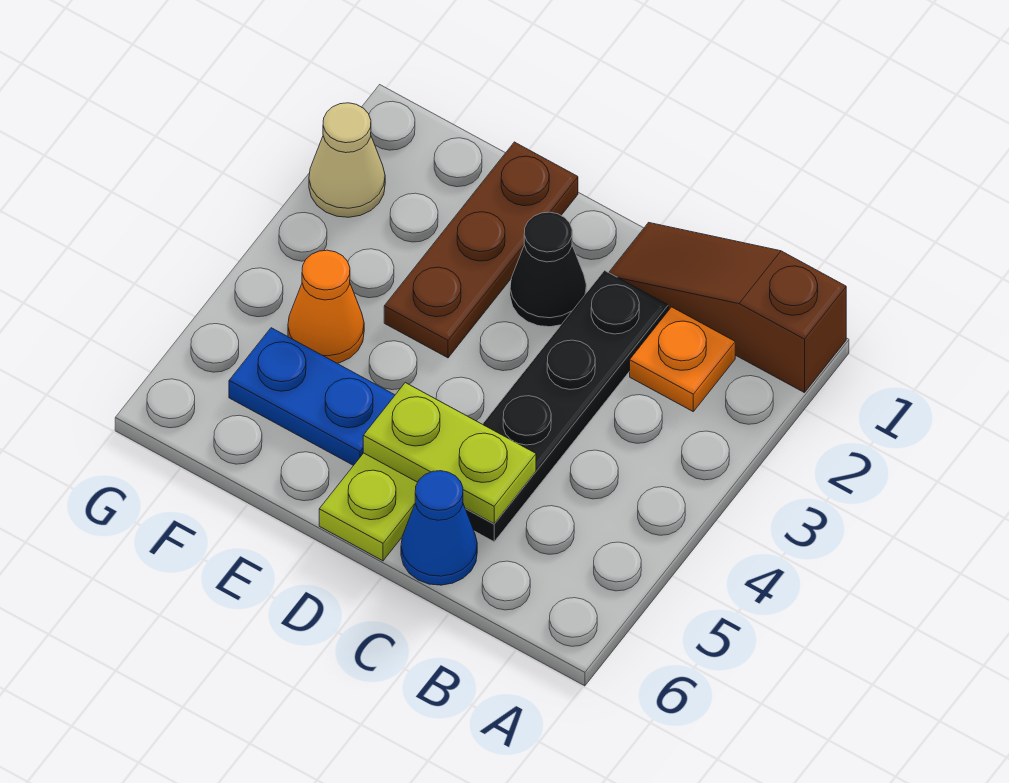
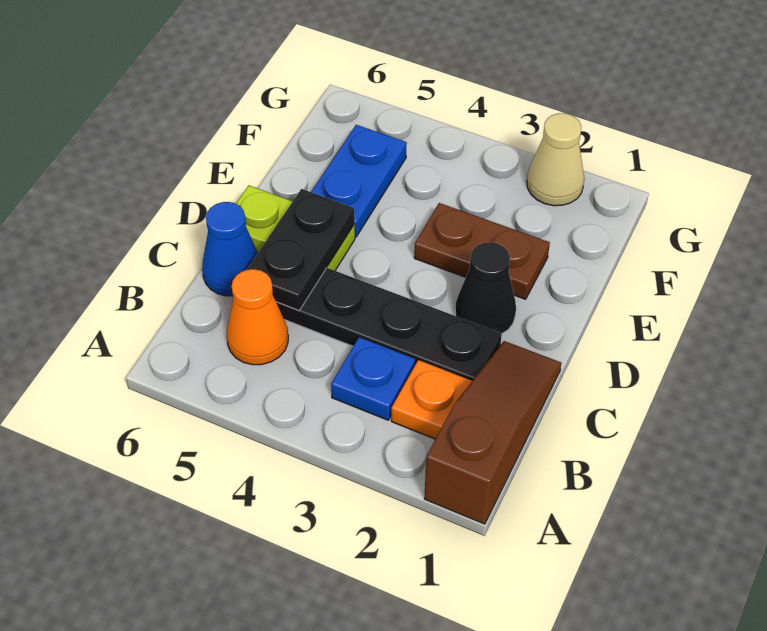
none -> blue 1x1 plate [331,337,415,420]
lime 1x2 plate [363,383,536,524] -> black 1x2 plate [247,189,355,310]
brown 1x3 plate [384,142,578,358] -> brown 1x2 plate [414,203,550,299]
orange 1x1 cone [288,250,364,363] -> orange 1x1 cone moved to [227,269,288,365]

